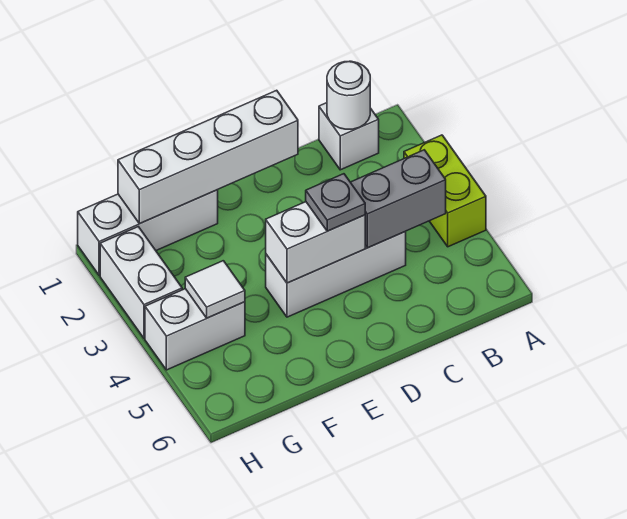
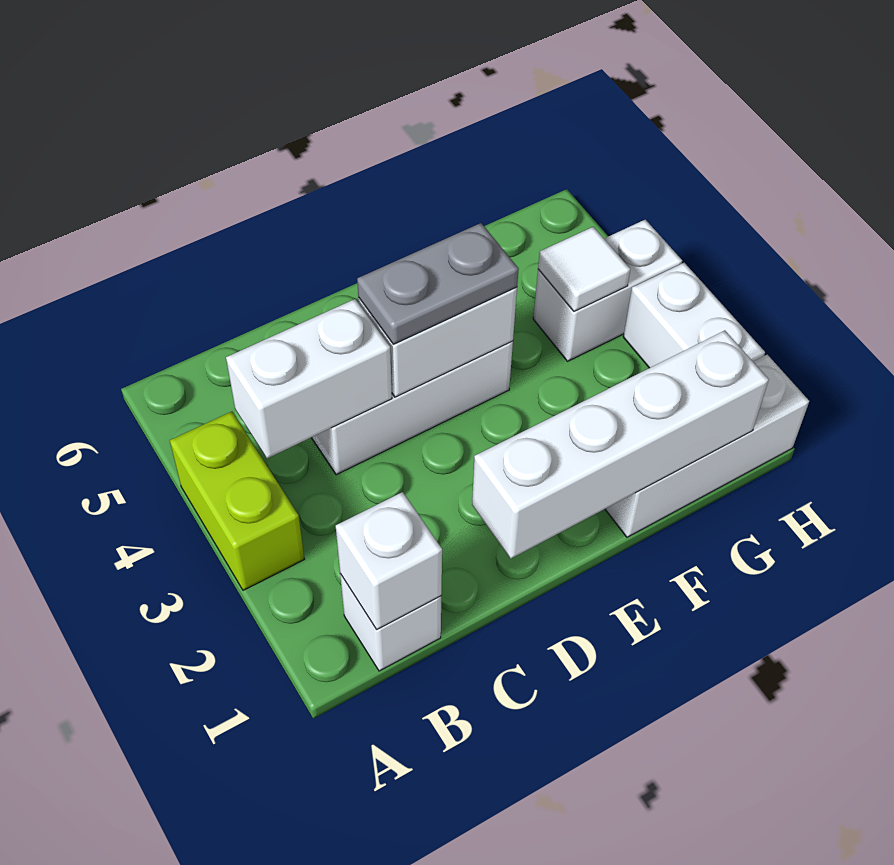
white 1x1 round brick [327,61,370,129] -> white 1x1 brick [336,492,442,630]
grey 1x2 brick [351,150,446,248] -> white 1x2 brick [226,299,392,458]
grey 1x1 plate [306,174,365,231] -> grey 1x2 plate [357,223,519,344]

